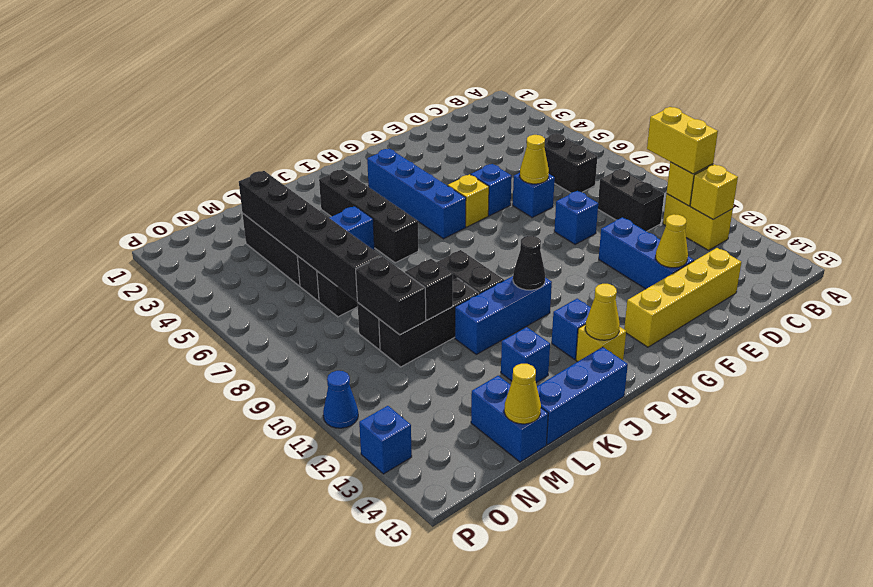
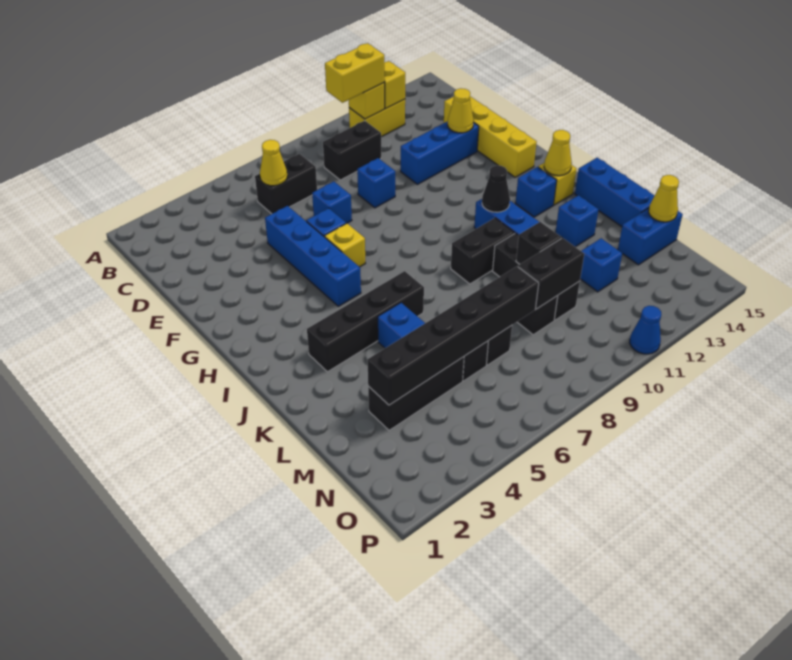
yellow 1x1 cone [520,135,549,184] -> yellow 1x1 cone moved to [260,140,287,186]
blue 1x4 brick [367,149,466,239] -> blue 1x4 brick turned to [265,206,361,306]
blue 1x1 brick [359,406,412,474] -> blue 1x1 brick moved to [580,238,622,292]

